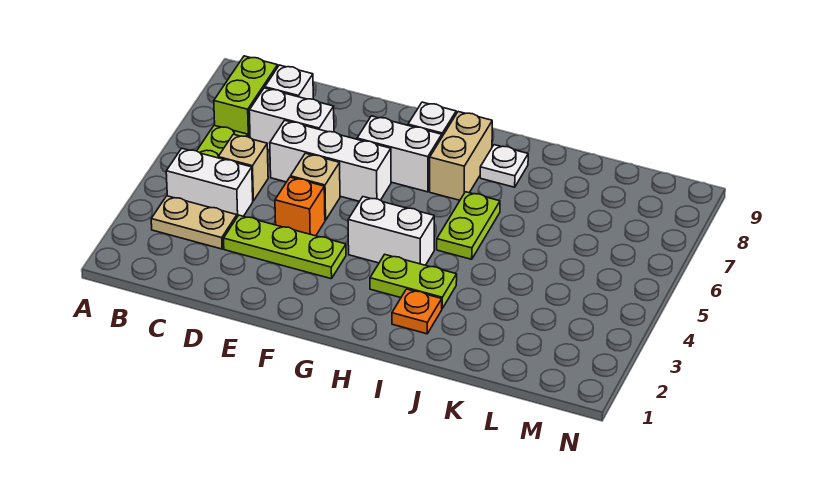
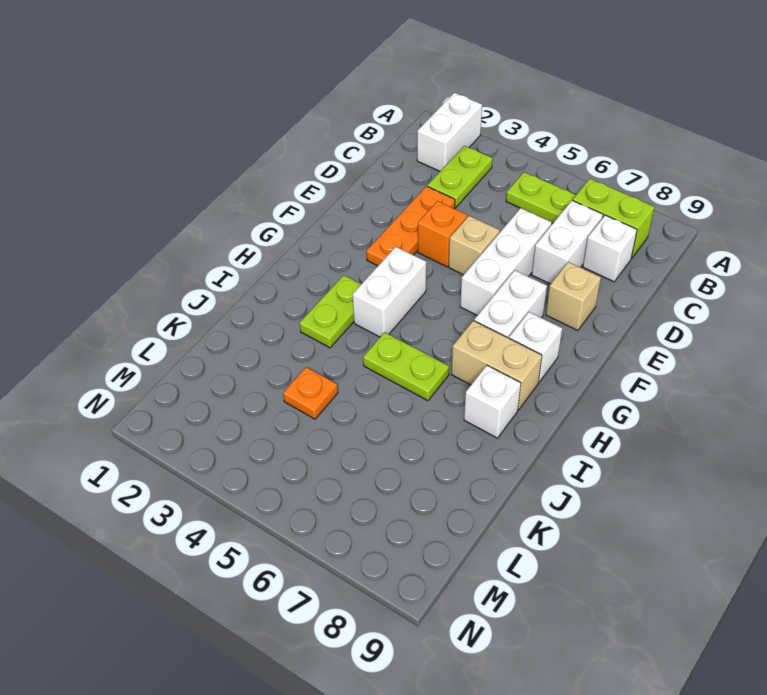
tan 1x2 plate [151,196,237,249] -> lime 1x2 plate [427,146,492,208]
white 1x2 brick [166,148,253,217] -> white 1x2 brick moved to [417,93,482,171]
tan 1x1 brick [218,134,268,201] -> tan 1x1 brick moved to [546,262,601,331]
lime 1x3 plate [224,215,346,279] -> orange 1x3 plate [366,186,455,266]
orange 1x1 plate [392,289,442,334] -> orange 1x1 plate moved to [283,367,338,419]
white 1x1 plate [480,145,528,187] -> white 1x1 brick [464,365,521,438]

